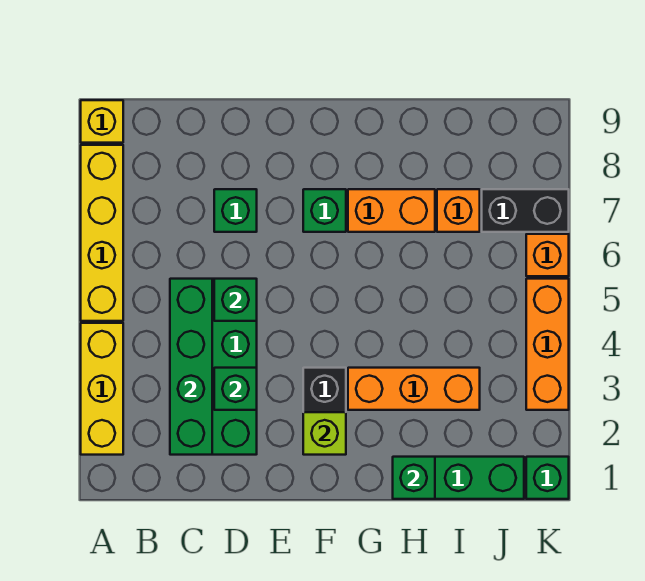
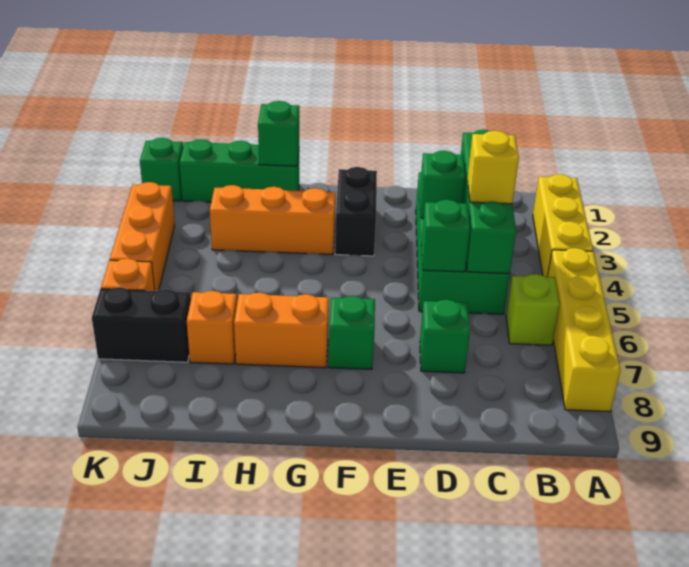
yellow 1x1 brick [81,100,123,143] -> yellow 1x1 brick moved to [468,131,519,204]
lime 1x1 brick [303,412,346,455] -> lime 1x1 brick moved to [506,274,560,345]

